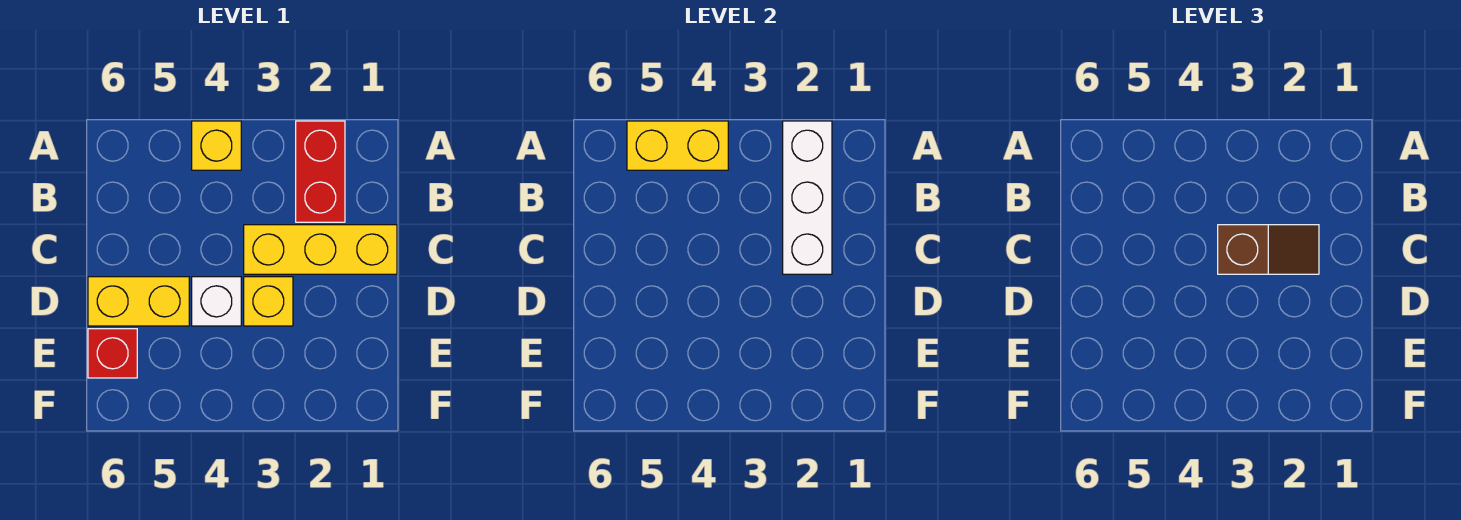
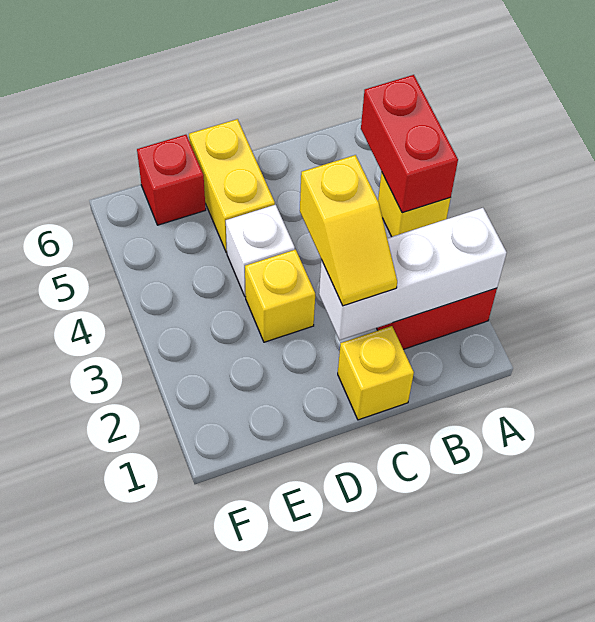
yellow 1x2 brick [627,121,728,170] -> red 1x2 brick [361,75,458,213]
yellow 1x3 brick [244,225,397,274] -> yellow 1x1 brick [338,326,414,420]
brown 1x2 slope [1218,225,1319,274] -> yellow 1x2 slope [300,155,397,306]

